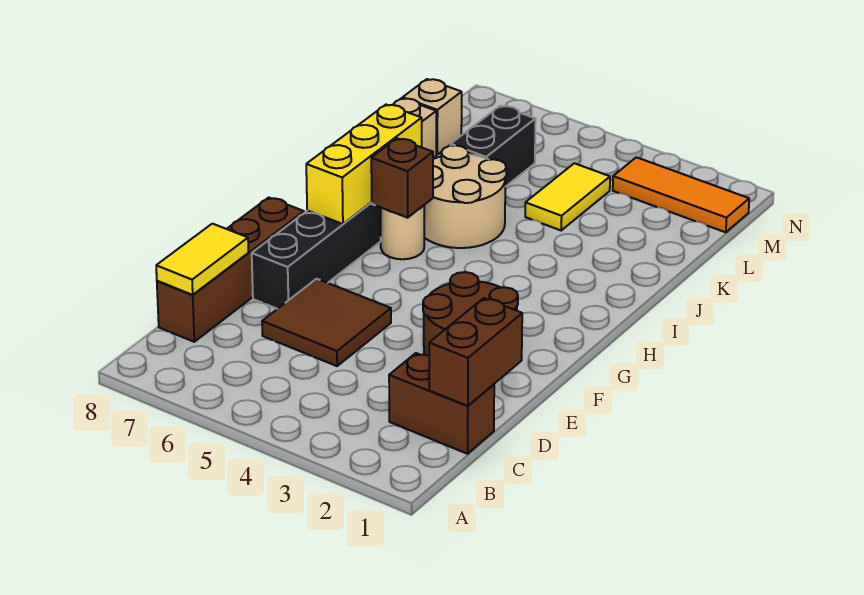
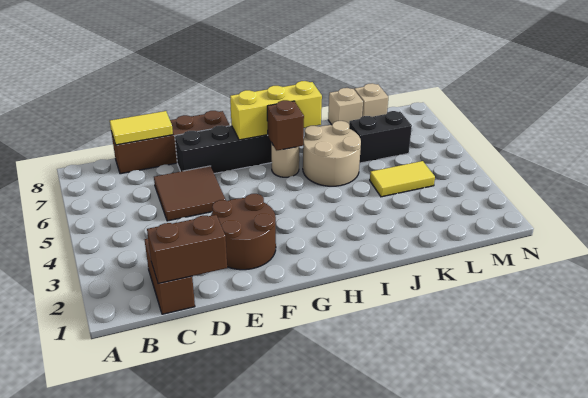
orange 1x3 tile [613,157,749,232] -> none

